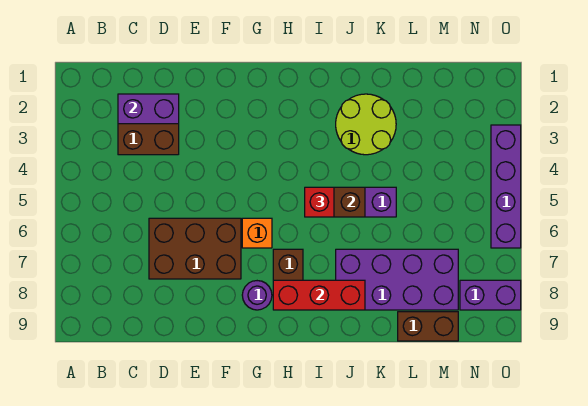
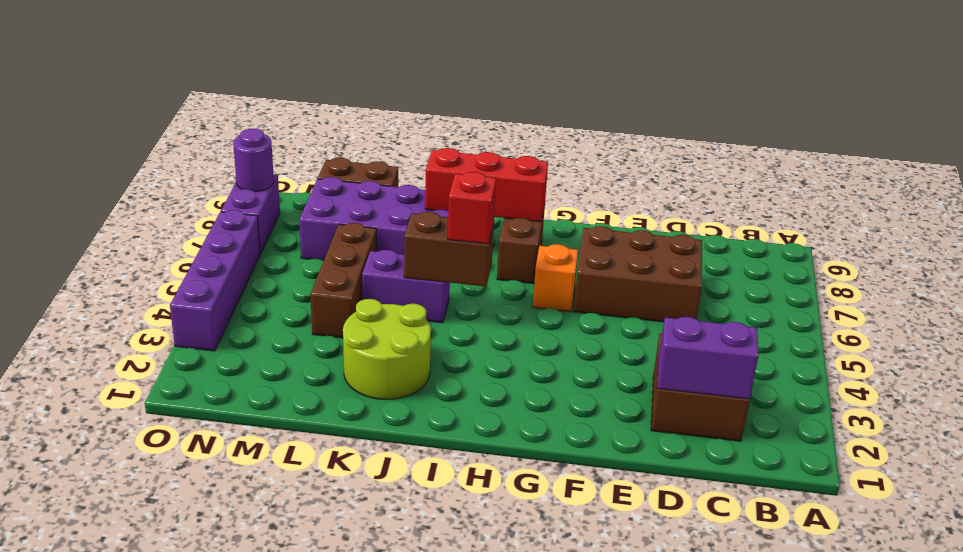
purple 1x1 round brick [242,281,272,310] -> purple 1x1 round brick moved to [233,129,274,192]
none -> brown 1x3 brick [311,223,376,338]
purple 1x2 brick [460,280,521,310] -> purple 1x2 brick turned to [221,174,280,254]

